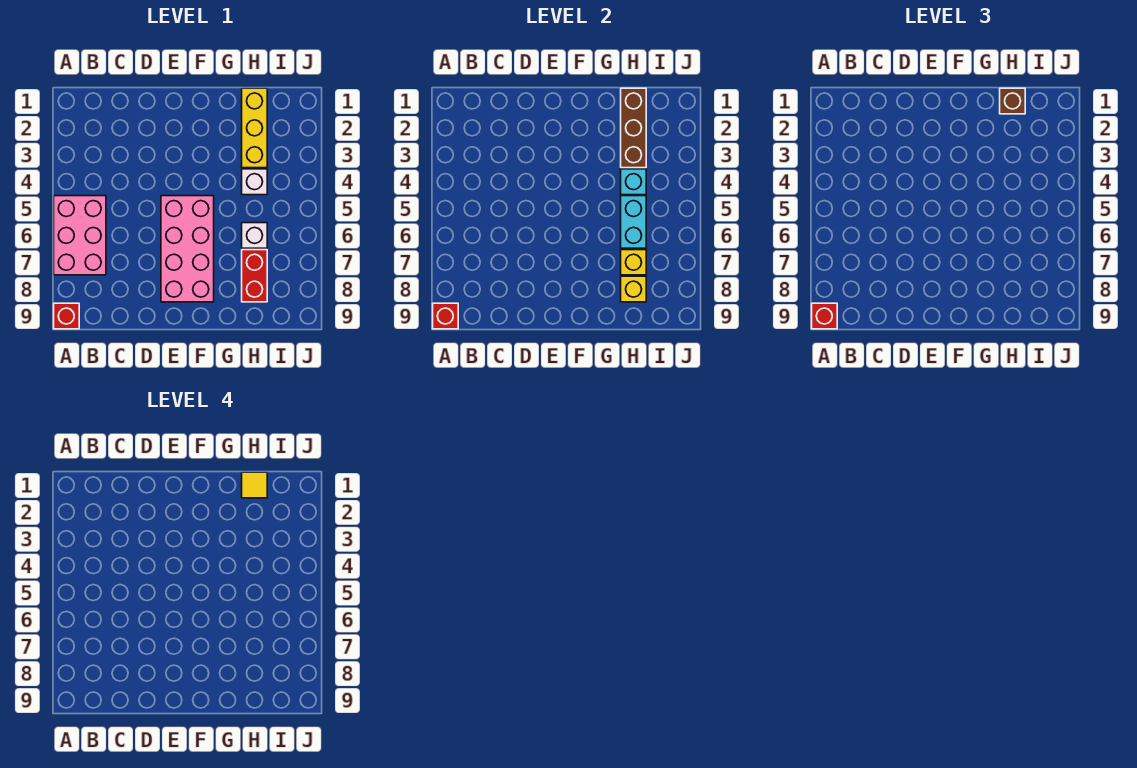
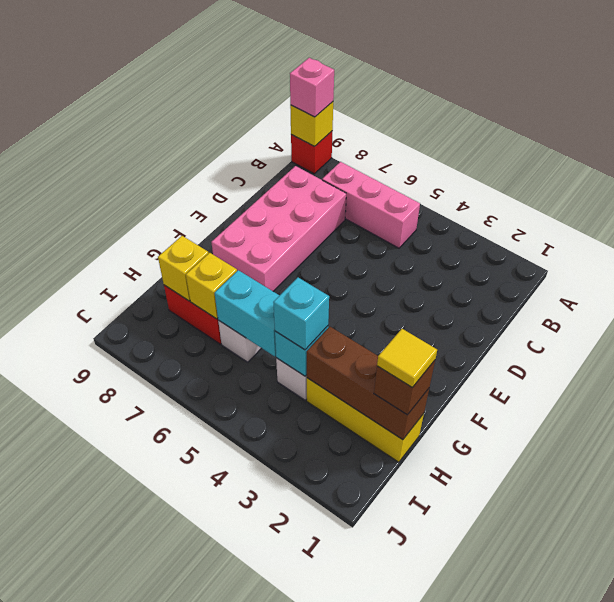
pink 2x3 brick [54,196,106,275] -> pink 1x3 brick [322,162,420,248]
red 1x1 brick [433,303,458,329] -> yellow 1x1 brick [290,102,333,146]
red 1x1 brick [812,303,837,329] -> pink 1x1 brick [290,58,334,117]
pink 2x4 brick [161,196,214,302] -> pink 2x4 brick turned to [211,166,346,291]
none -> cyan 1x1 brick [273,278,329,350]

